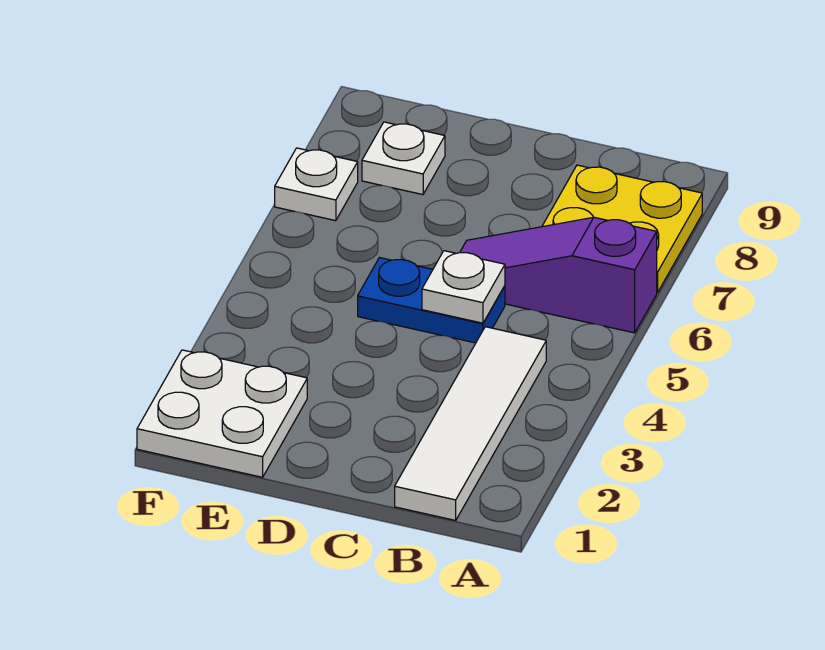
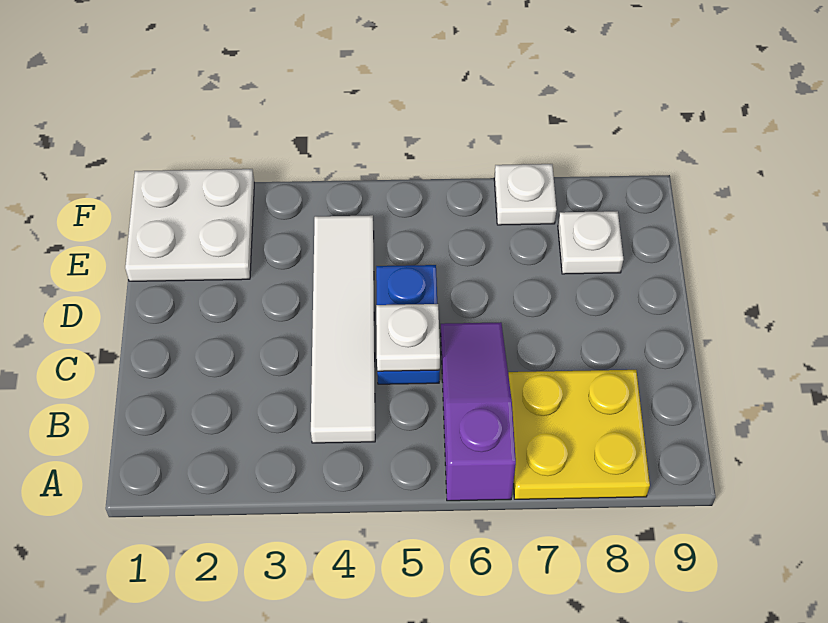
white 1x4 tile [395,327,546,520] -> white 1x4 tile turned to [311,215,375,443]

